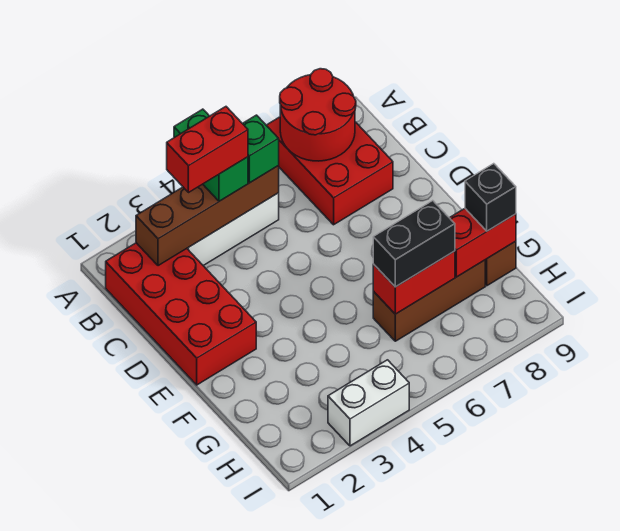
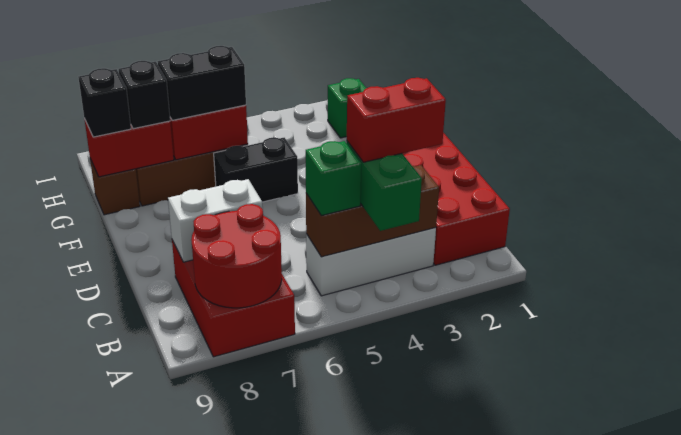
brown 1x4 brick [136,166,279,266] -> brown 1x3 brick [306,165,439,257]
none -> black 1x2 brick [214,138,298,202]
none -> black 1x1 brick [119,61,170,129]
none -> green 1x1 brick [328,78,366,138]
white 1x2 brick [328,360,409,446] -> white 1x2 brick moved to [168,179,263,262]

